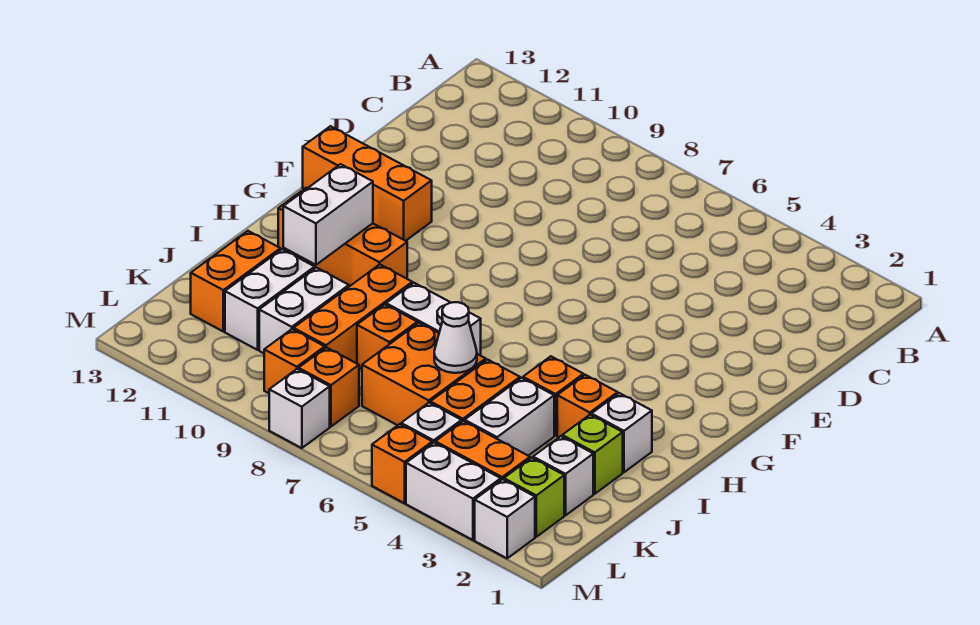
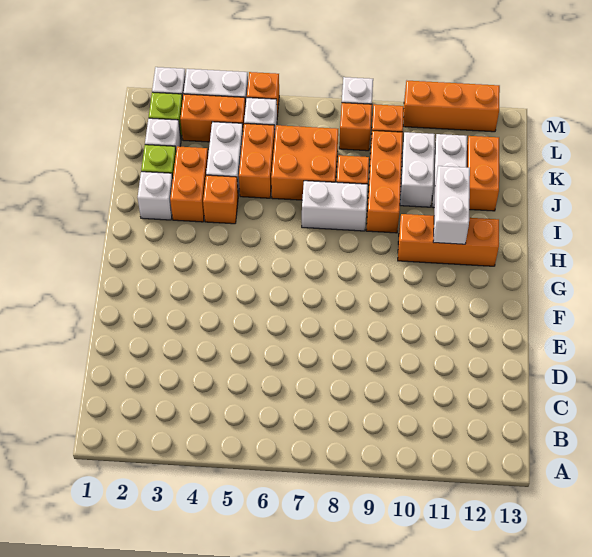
orange 1x3 brick [303,126,432,241] -> orange 1x3 brick moved to [403,81,500,132]
orange 1x1 brick [557,375,618,437] -> orange 1x2 brick [170,146,208,222]
white 1x1 cone [434,302,477,373] -> none

